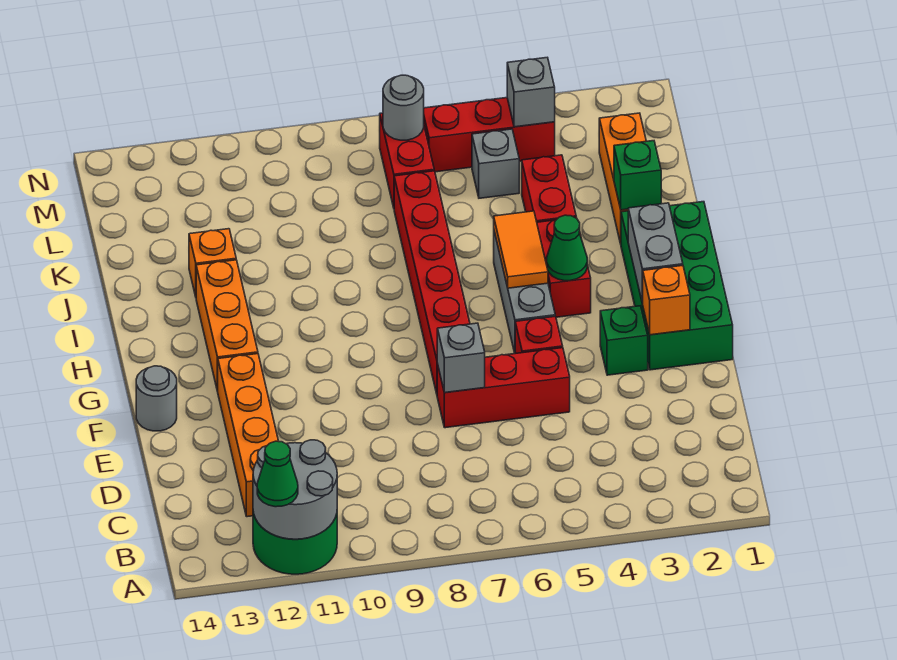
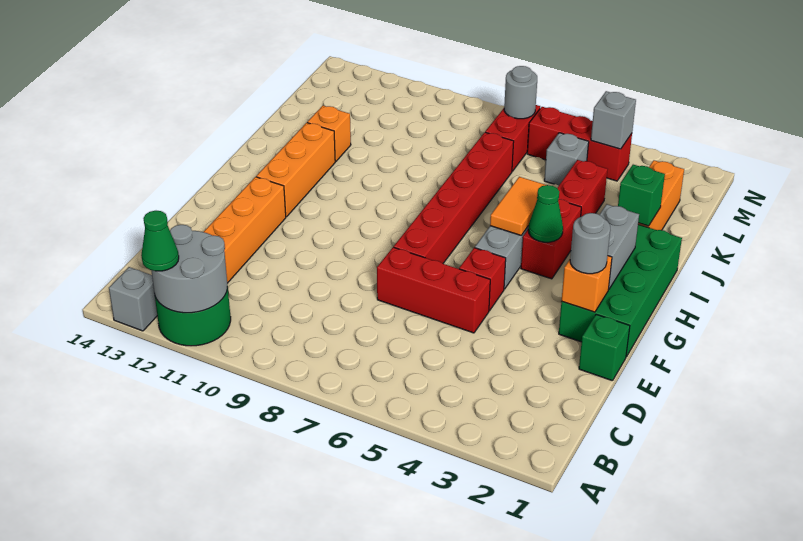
grey 1x1 brick [437,323,485,393] -> grey 1x1 brick moved to [109,267,157,331]
green 1x1 brick [600,306,648,375] -> green 1x1 brick moved to [579,314,630,381]
grey 1x1 round brick [136,366,177,431] -> grey 1x1 round brick moved to [570,213,610,274]

